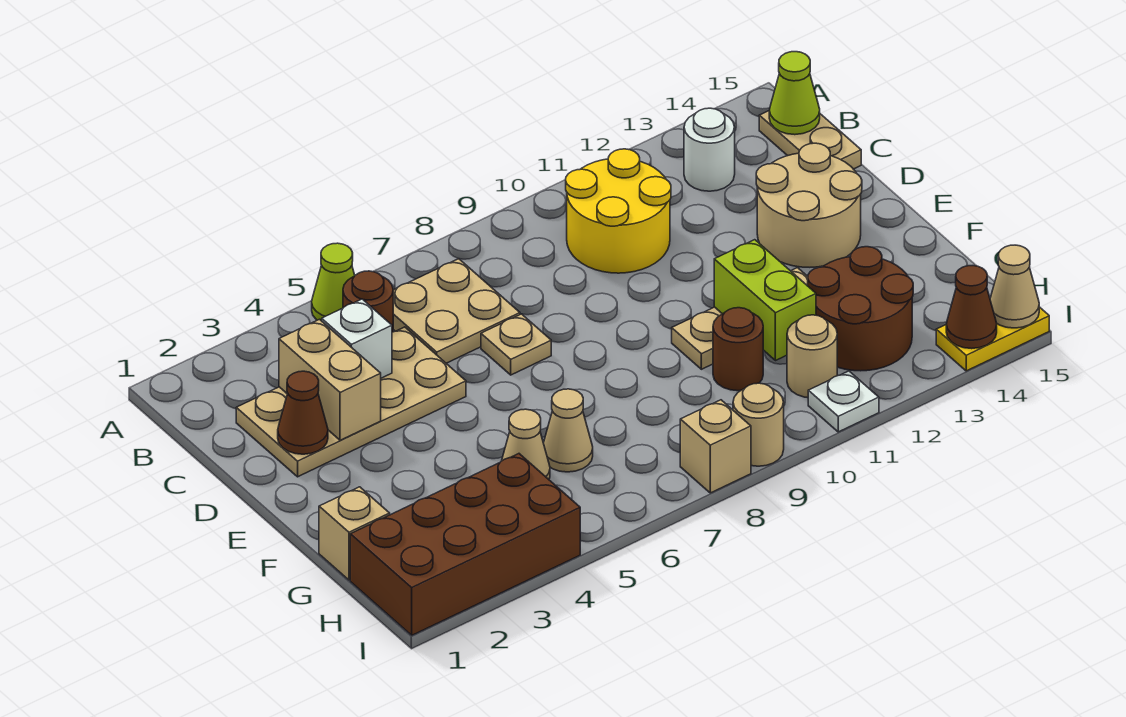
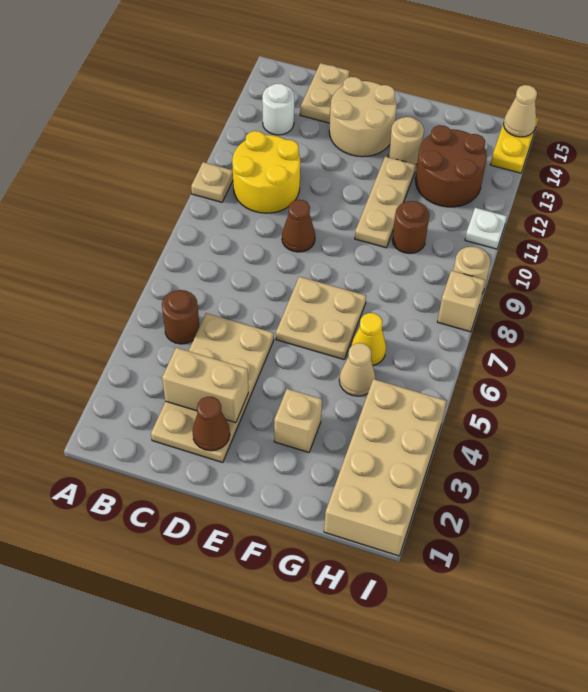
lime 1x1 cone [312,243,355,321] -> none
tan 2x2 plate [393,259,520,363] -> tan 2x2 plate moved to [276,277,366,359]
tan 1x2 plate [759,111,861,169] -> tan 1x2 plate turned to [300,63,349,123]
lime 1x1 cone [769,52,820,135] -> none
white 1x1 brick [322,299,392,378] -> none
tan 1x1 plate [481,314,551,375] -> tan 1x1 plate moved to [191,162,233,202]
lime 1x2 brick [714,240,816,361] -> none
tan 1x1 brick [319,487,390,580] -> tan 1x1 brick moved to [274,389,322,452]
tan 1x1 cone [544,389,593,472] -> yellow 1x1 cone [351,313,386,365]
brown 2x4 brick [350,454,580,635] -> tan 2x4 brick [324,379,446,556]
tan 1x1 round brick [787,315,837,398] -> tan 1x1 round brick moved to [388,117,424,165]
brown 1x1 cone [946,266,997,349] -> brown 1x1 cone moved to [282,200,315,252]

